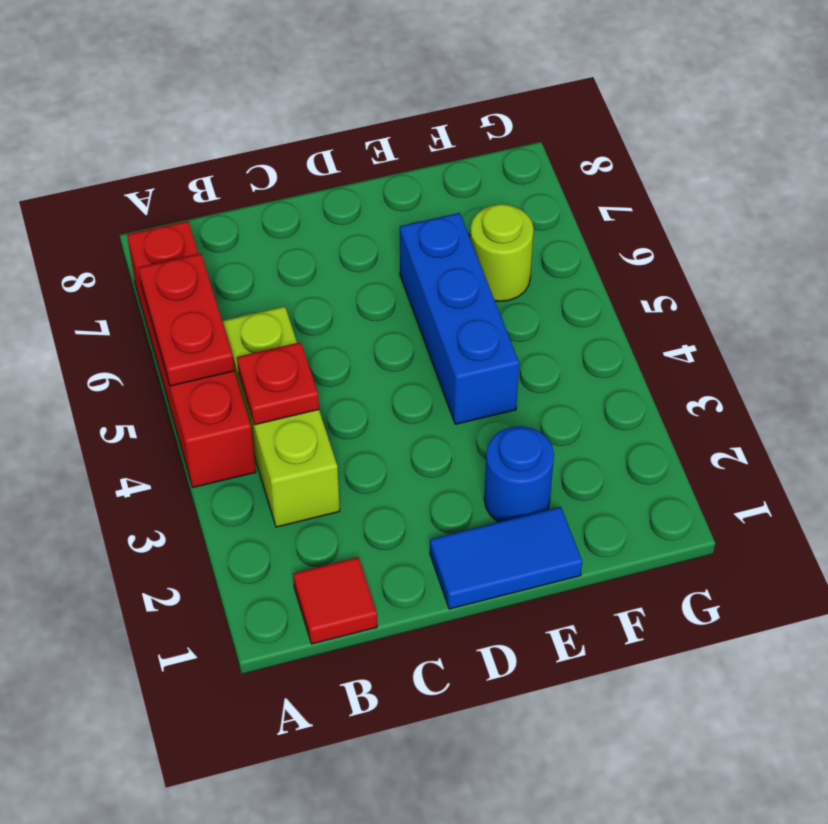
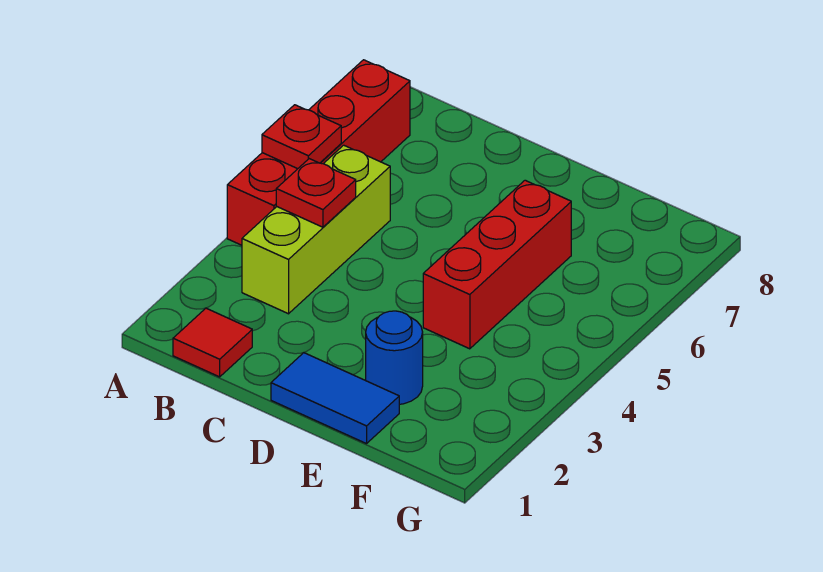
red 1x2 plate [139,254,234,386] -> red 1x1 plate [262,105,341,169]
blue 1x3 brick [400,213,519,424] -> red 1x3 brick [423,180,571,349]
lime 1x1 round brick [470,204,534,301] -> none

